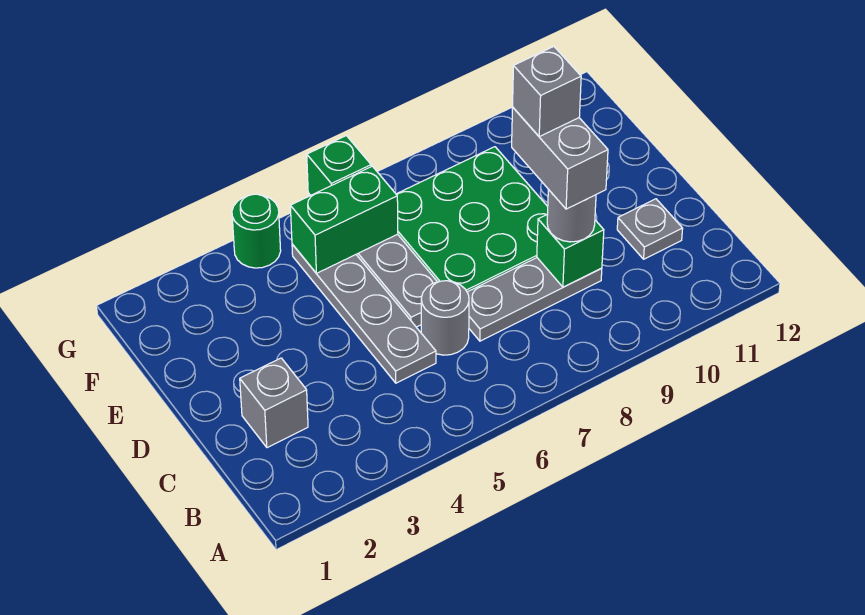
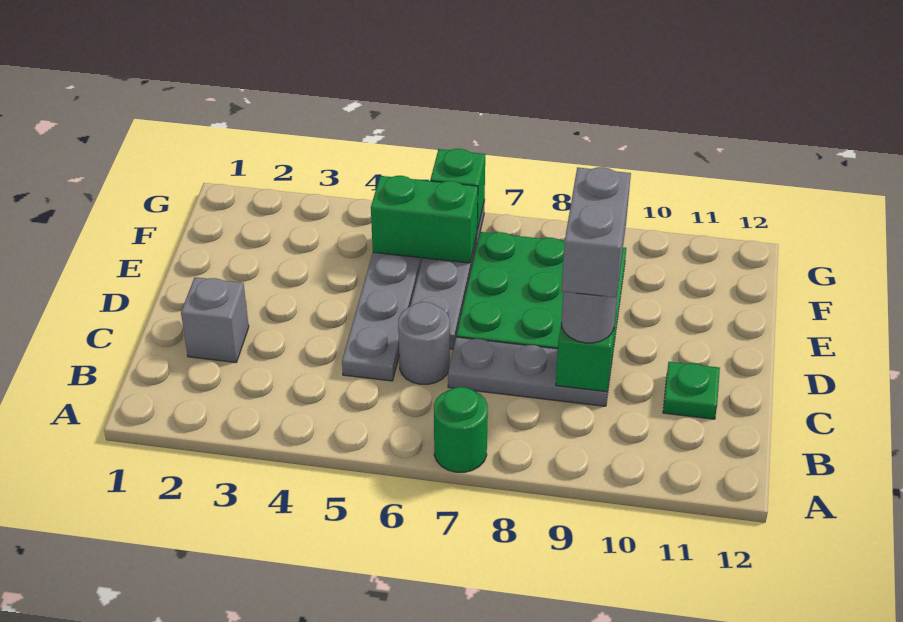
grey 1x1 plate [617,199,683,259] -> green 1x1 plate [663,362,720,419]
grey 1x1 brick [513,47,581,137] -> none
green 1x1 round brick [232,194,281,268] -> green 1x1 round brick moved to [434,387,488,472]

